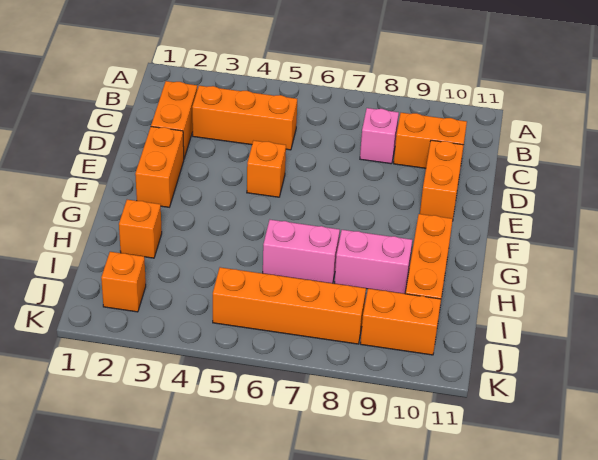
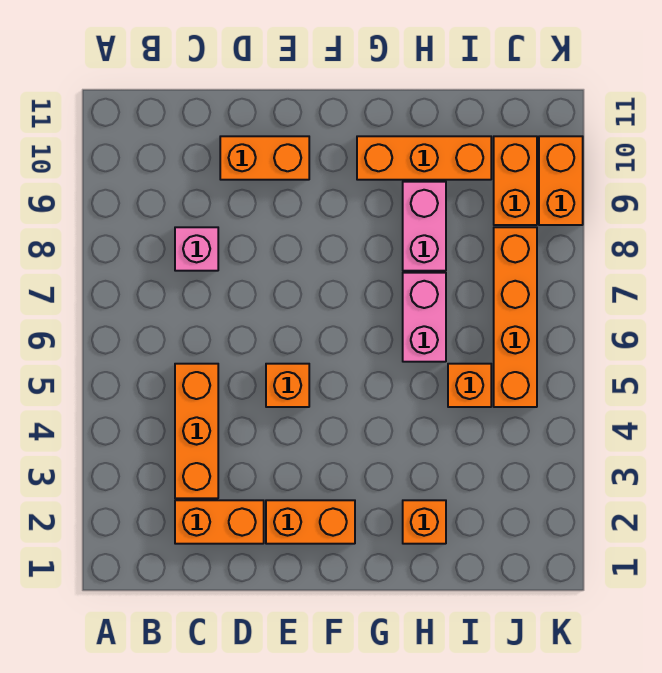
orange 1x2 brick [394,113,467,168] -> orange 1x2 brick moved to [539,136,583,225]
orange 1x1 brick [101,252,146,312] -> orange 1x1 brick moved to [448,364,491,407]

